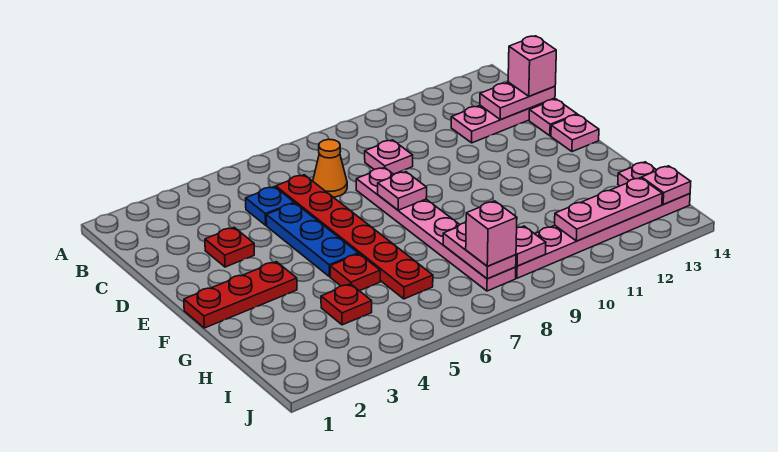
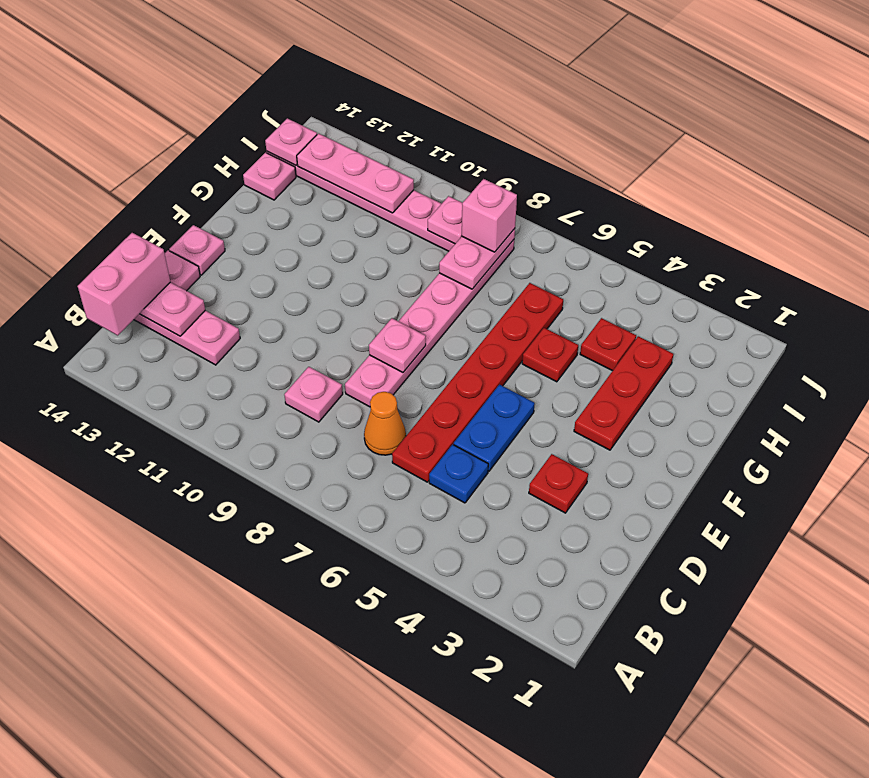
pink 1x1 brick [508,36,556,96] -> pink 1x2 brick [78,233,170,335]
blue 1x3 plate [266,203,358,277] -> blue 1x2 plate [454,385,535,471]
red 1x3 plate [184,262,297,328] -> red 1x3 plate turned to [574,336,674,450]

